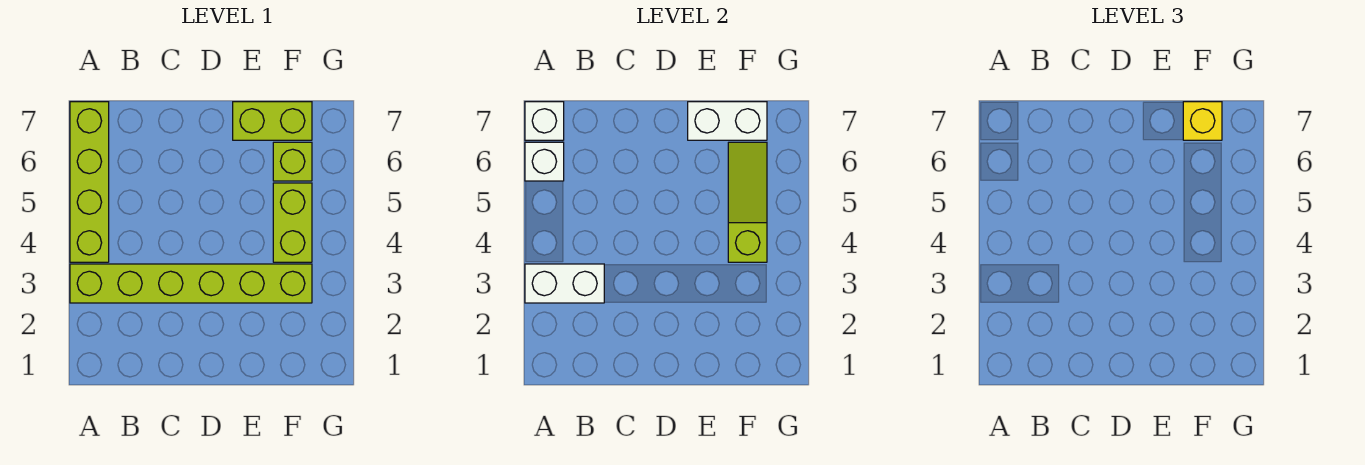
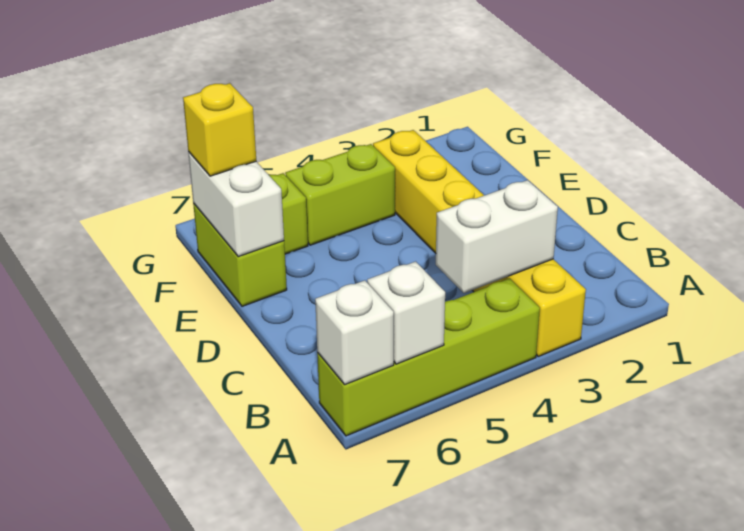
lime 1x6 brick [70,264,312,303] -> yellow 1x6 brick [373,130,586,356]
white 1x2 brick [525,264,604,303] -> white 1x2 brick turned to [436,180,558,293]
lime 1x3 slope [728,142,767,262] -> none

